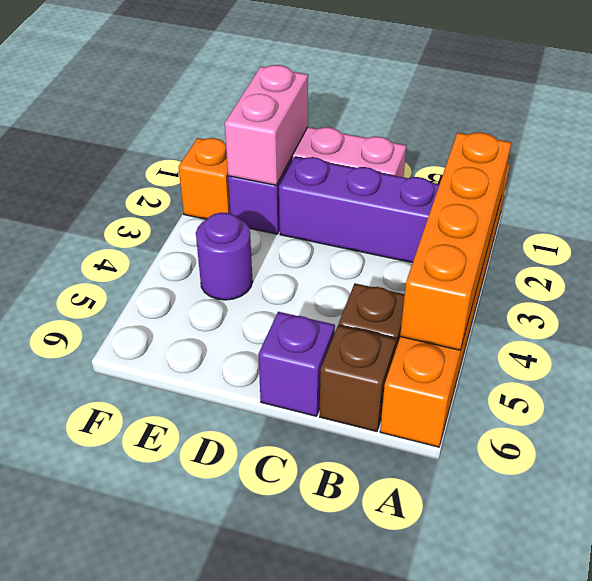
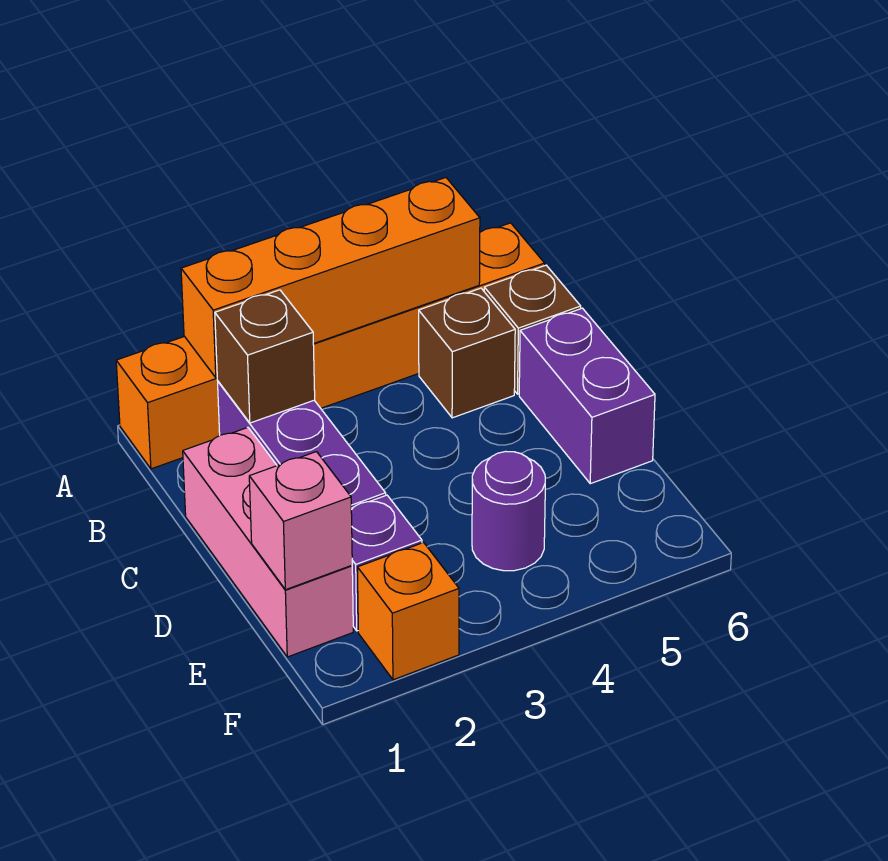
none -> brown 1x1 brick [215,290,315,423]
purple 1x1 brick [258,312,335,416] -> purple 1x2 brick [519,308,655,484]
pink 1x2 brick [225,65,308,185] -> pink 1x1 brick [249,452,352,590]

